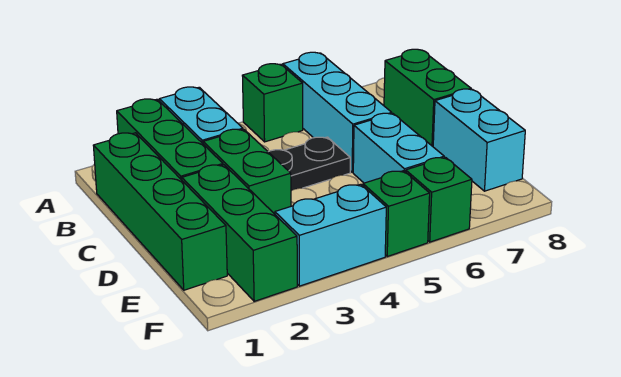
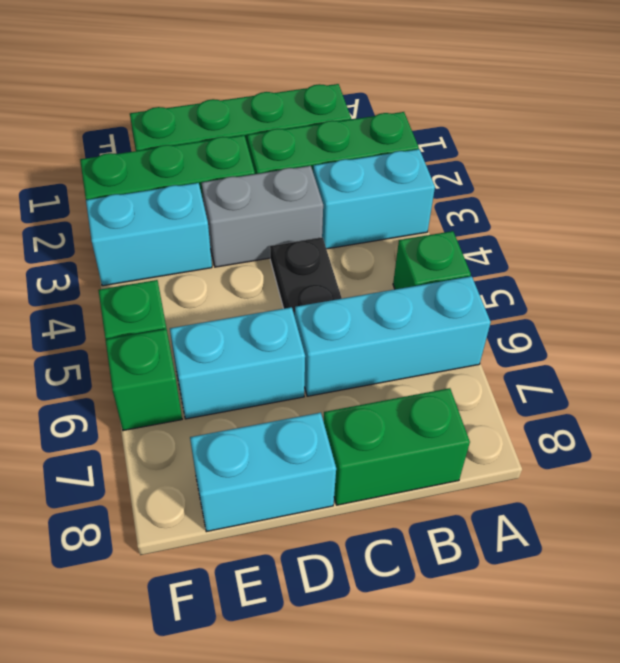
green 1x2 brick [203,129,291,214] -> grey 1x2 brick [202,166,323,267]
cyan 1x2 brick [275,184,386,286] -> cyan 1x2 brick turned to [86,183,212,286]

